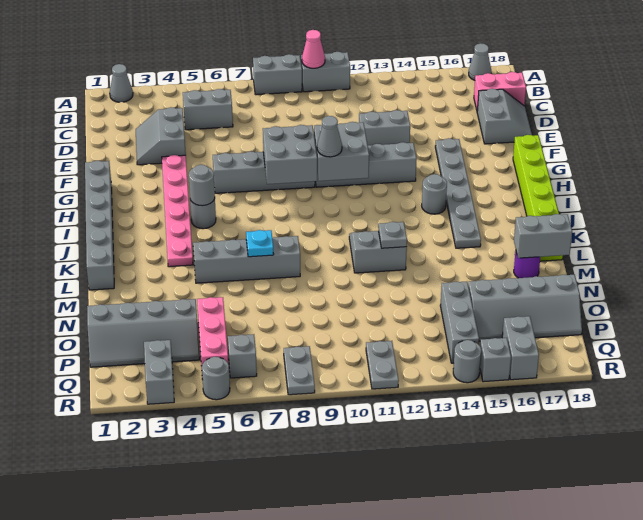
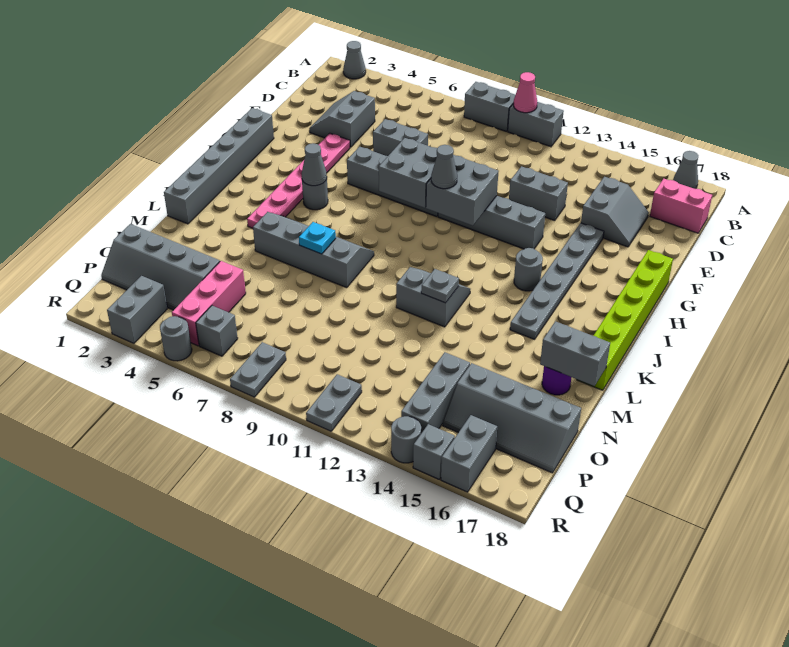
grey 1x2 brick [183,89,233,130] -> grey 1x2 brick moved to [373,119,428,156]
grey 2x2 slope [477,89,532,144] -> grey 2x2 slope moved to [581,177,649,247]
grey 1x1 round brick [189,165,215,206] -> grey 1x1 cone [302,143,327,186]

